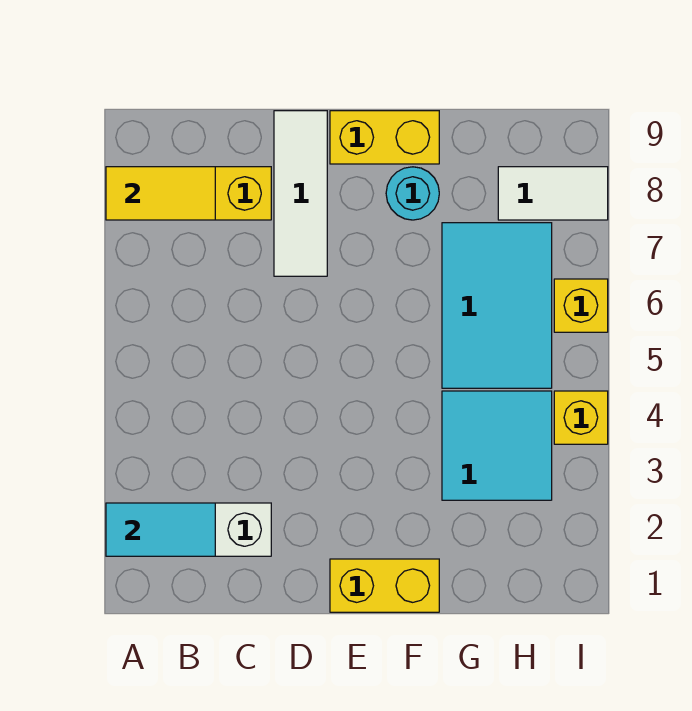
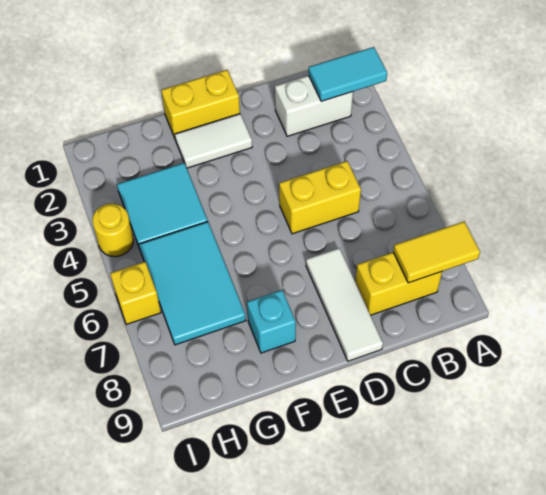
yellow 1x2 brick [330,111,439,164] -> yellow 1x2 brick moved to [279,161,361,234]
cyan 1x1 round brick [386,167,439,220] -> cyan 1x1 brick [247,290,296,353]
white 1x2 tile [498,167,608,220] -> white 1x2 tile moved to [175,114,252,168]
yellow 1x1 brick [554,391,608,444] -> yellow 1x1 round brick [92,204,134,257]

